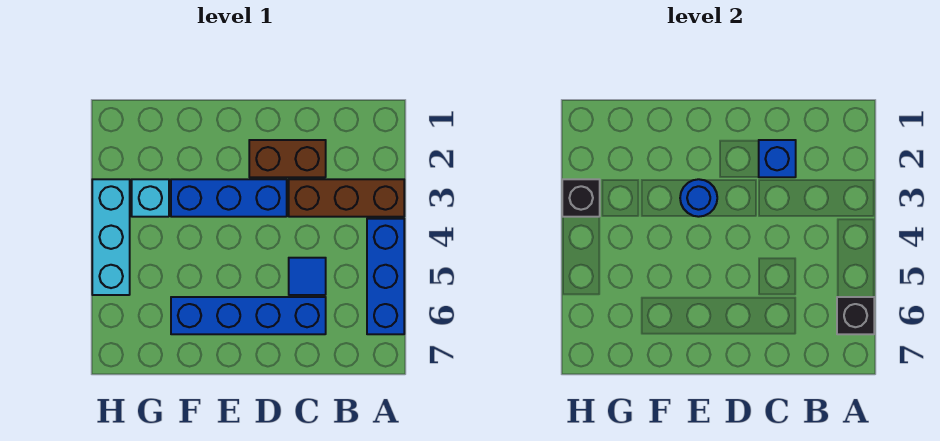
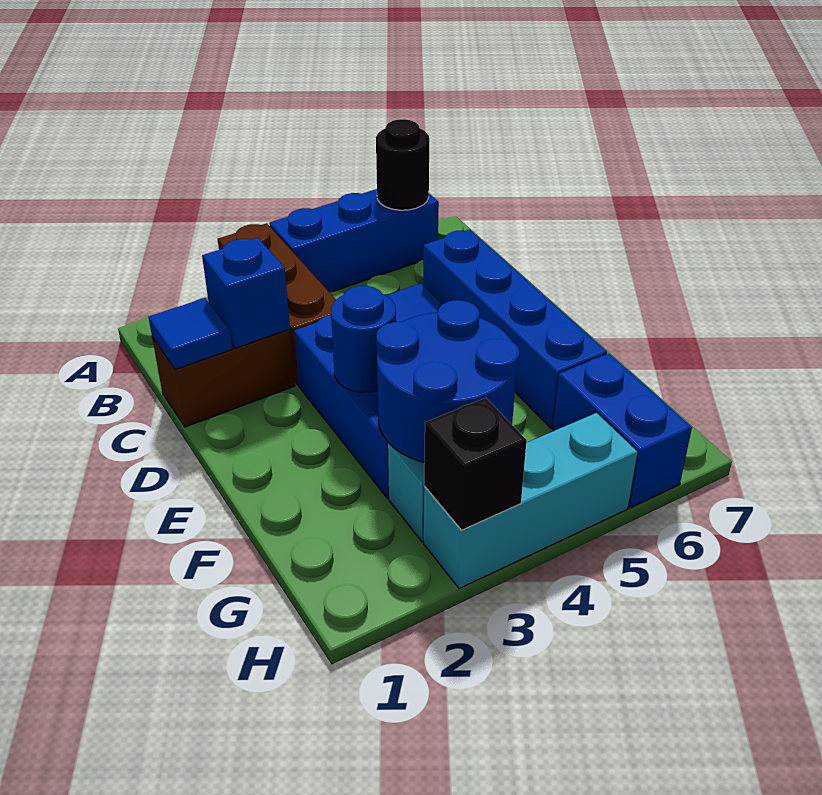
black 1x1 brick [837,297,874,334] -> black 1x1 round brick [376,119,429,210]
none -> blue 1x1 tile [149,298,232,370]
brown 1x2 brick [249,140,326,177] -> brown 1x2 brick turned to [152,329,295,427]
none -> blue 2x2 round brick [376,300,519,462]
none -> blue 1x2 brick [553,353,692,508]

